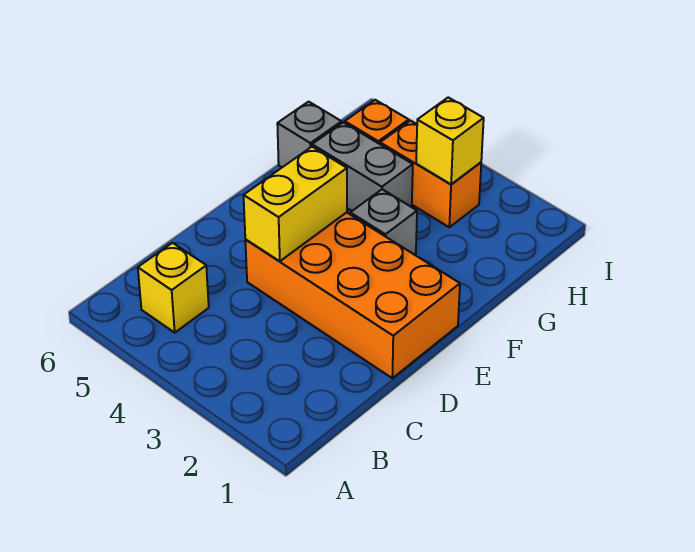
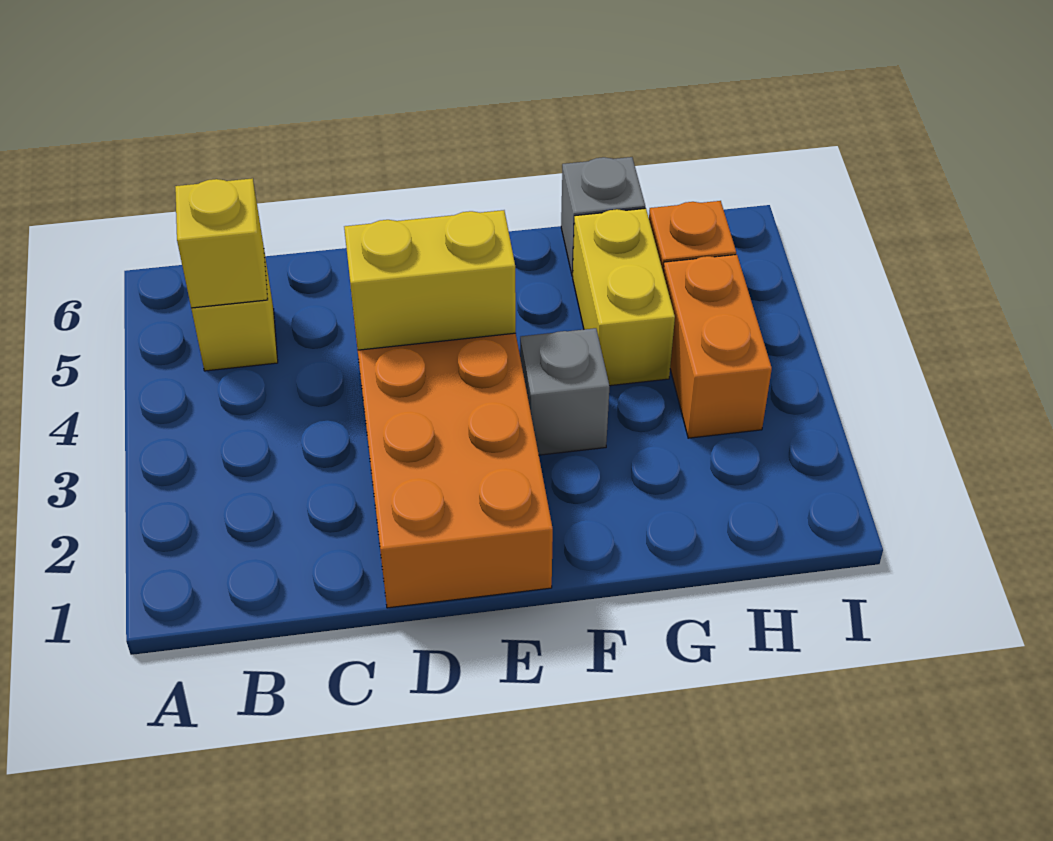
grey 1x2 brick [312,122,413,211] -> yellow 1x2 brick [573,208,675,386]
yellow 1x1 brick [416,97,484,184] -> yellow 1x1 brick moved to [175,178,268,308]

